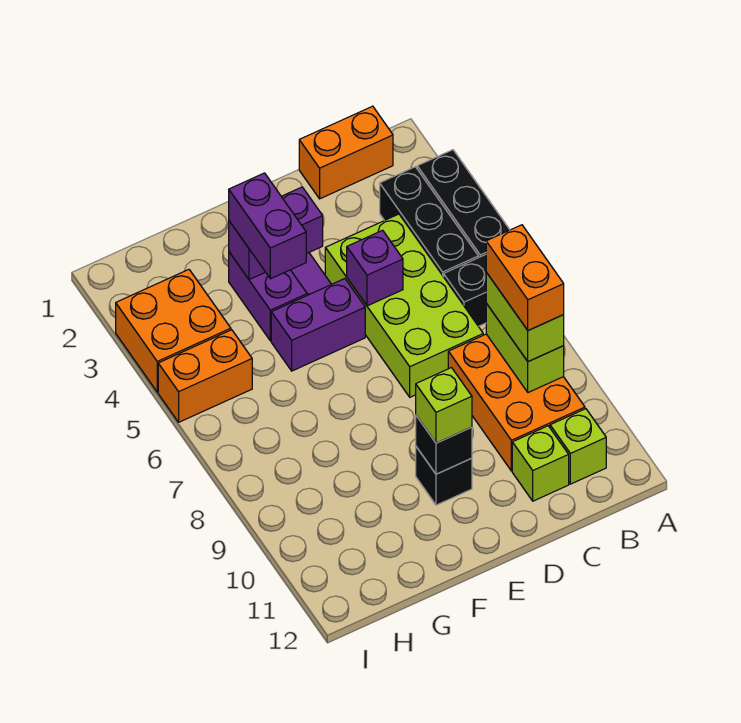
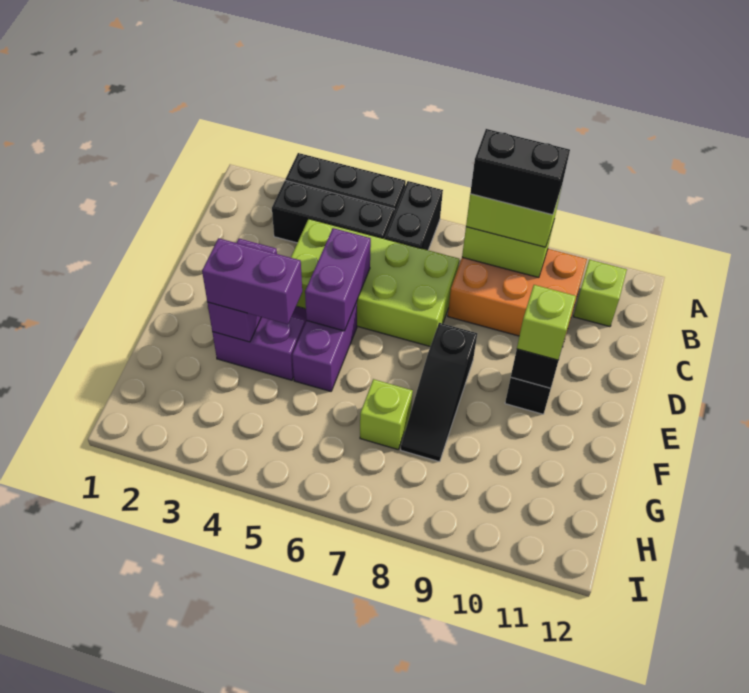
orange 1x2 brick [299,106,393,199] -> none
orange 1x2 brick [486,225,564,331] -> black 1x2 brick [470,129,570,215]
lime 1x1 brick [512,426,569,501] -> lime 1x1 brick moved to [360,379,413,449]
purple 1x1 brick [347,230,403,306] -> purple 1x2 brick [305,228,371,331]
none -> black 1x3 slope [401,323,477,462]
orange 2x2 brick [116,270,231,392] -> none
orange 1x2 brick [158,330,252,422] -> none

